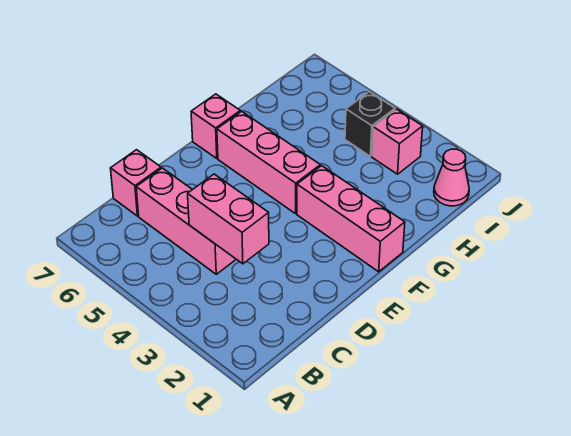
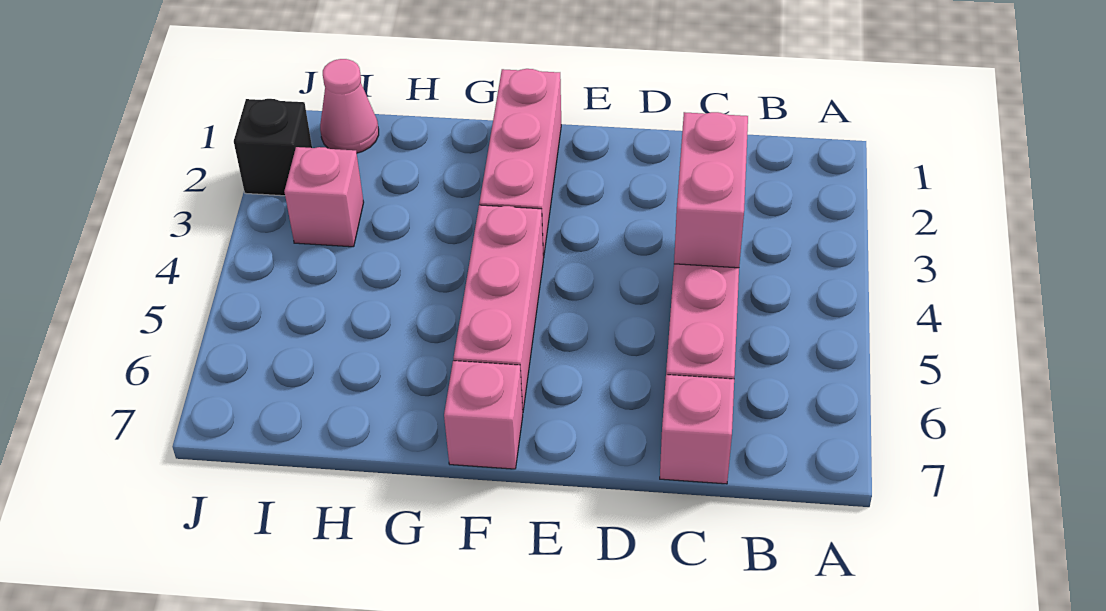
black 1x1 brick [345,92,395,156] -> black 1x1 brick moved to [234,99,312,196]

